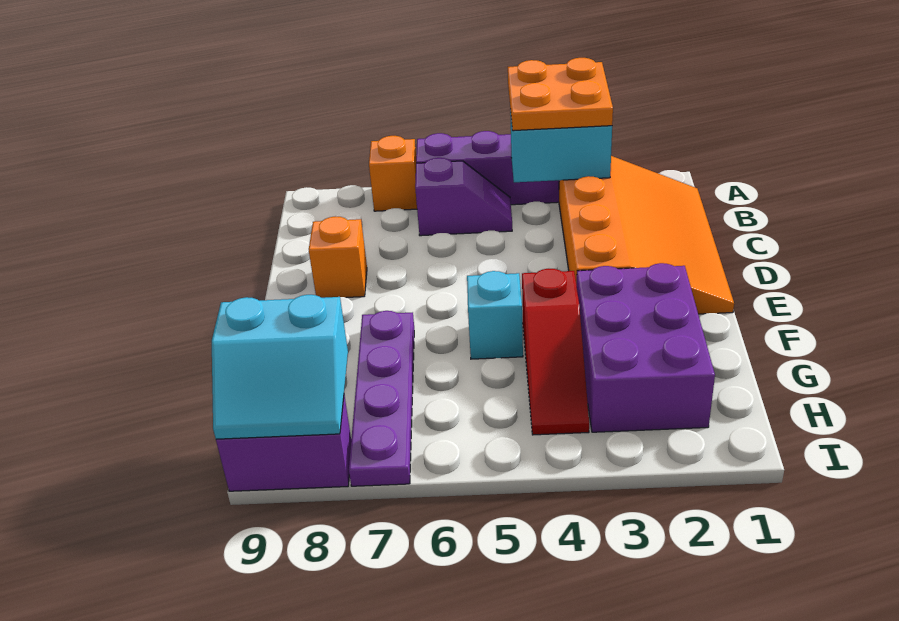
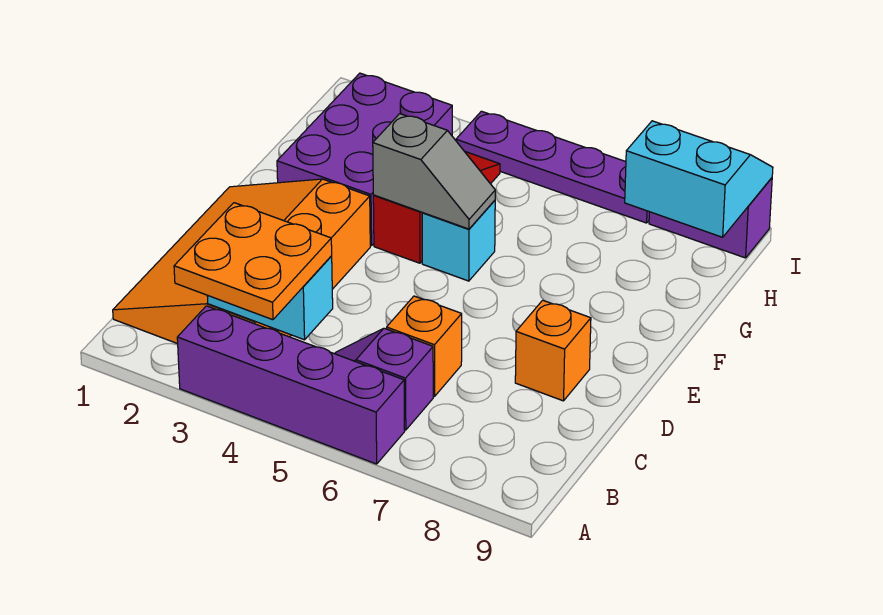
orange 1x1 brick [369,136,417,211] -> orange 1x1 brick moved to [387,296,462,397]
none -> grey 1x2 slope [373,114,495,229]
purple 1x4 plate [349,311,414,486] -> purple 1x4 plate turned to [456,111,649,223]

